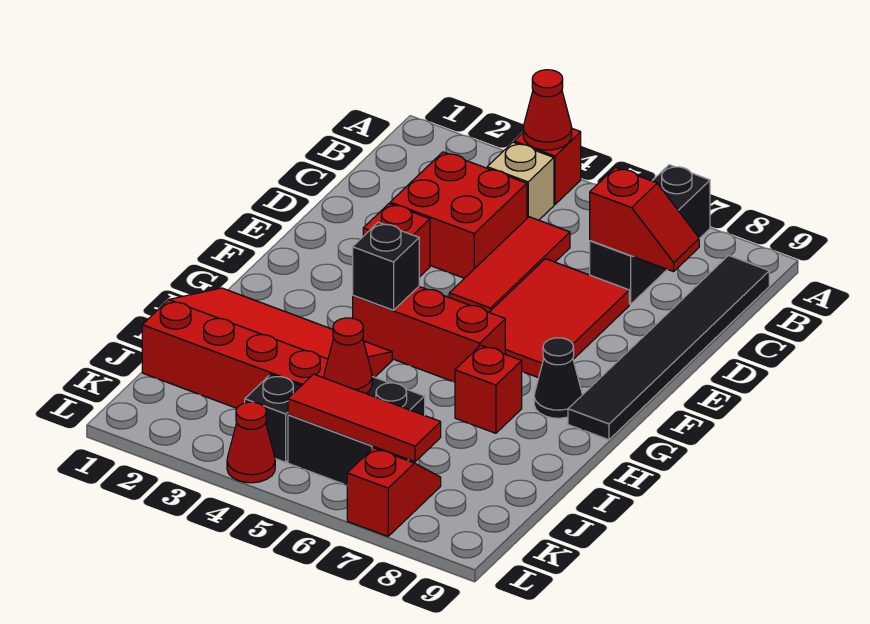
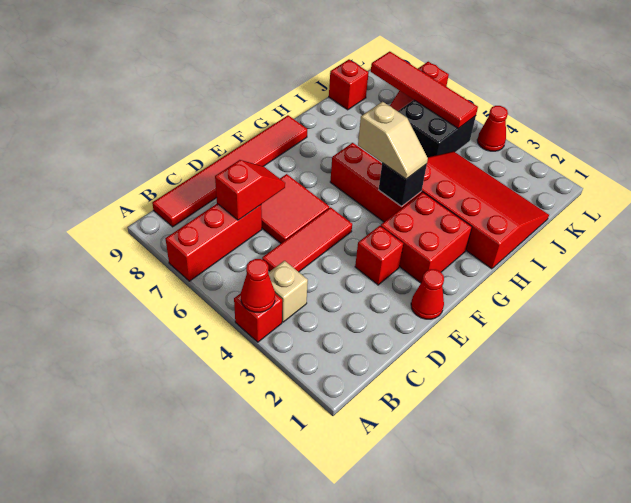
black 1x3 brick [590,165,710,304] -> red 1x3 brick [165,204,262,281]
black 1x6 tile [568,255,769,440] -> red 1x6 tile [152,115,307,227]
red 2x2 brick [390,152,527,278] -> red 2x2 brick moved to [381,192,472,283]
red 1x2 slope [590,167,699,272] -> red 1x2 slope turned to [215,160,285,220]
red 2x3 tile [489,259,629,378] -> red 2x2 tile [261,174,329,243]
none -> tan 1x2 slope [358,102,428,179]
black 1x1 cone [534,338,582,418] -> none
red 3x4 slope [142,288,392,408] -> red 3x4 slope turned to [421,151,549,269]
red 1x1 brick [455,345,522,433] -> red 1x1 brick moved to [329,60,369,110]
red 1x1 cone [324,318,372,393] -> red 1x1 cone moved to [411,269,444,319]
black 1x1 brick [245,374,301,462] -> none
red 1x3 tile [288,374,441,462] -> red 1x4 tile [371,52,478,128]

